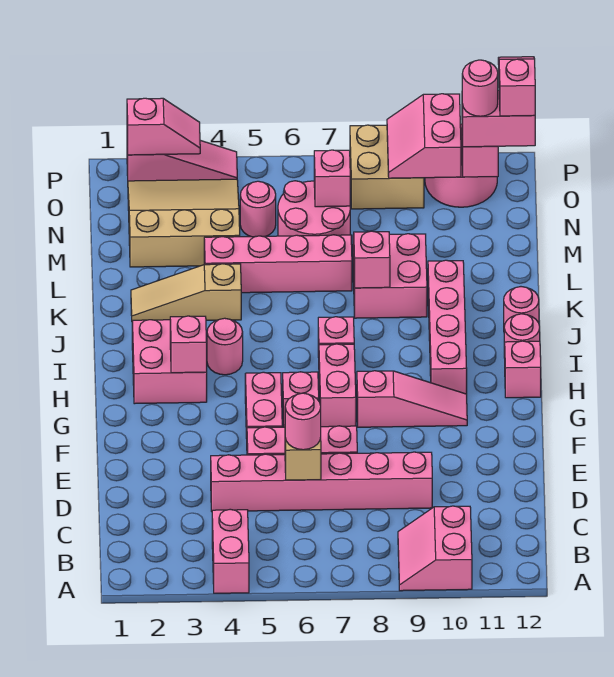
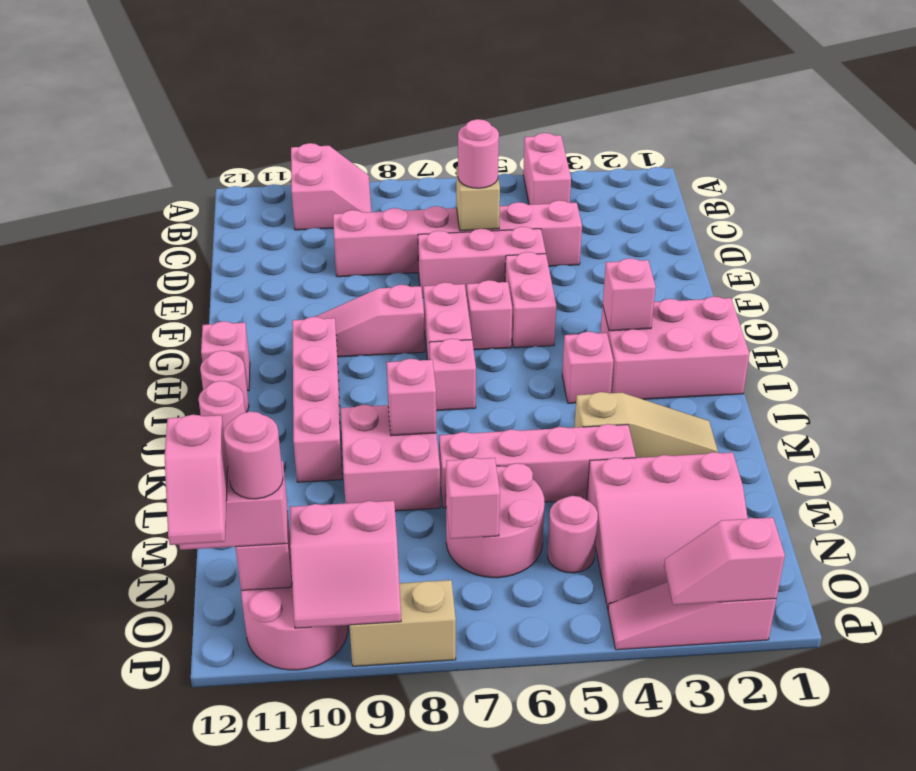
pink 2x2 brick [132,320,207,404] -> pink 2x3 brick [601,296,750,399]
pink 1x1 round brick [207,318,243,375] -> pink 1x1 brick [562,332,613,403]
tan 3x3 slope [128,179,240,267] -> pink 3x3 slope [587,452,748,608]
tan 2x2 brick [350,125,424,209] -> tan 1x2 brick [350,580,456,666]
pink 2x2 slope [387,94,461,178] -> pink 2x2 slope turned to [290,501,401,628]

